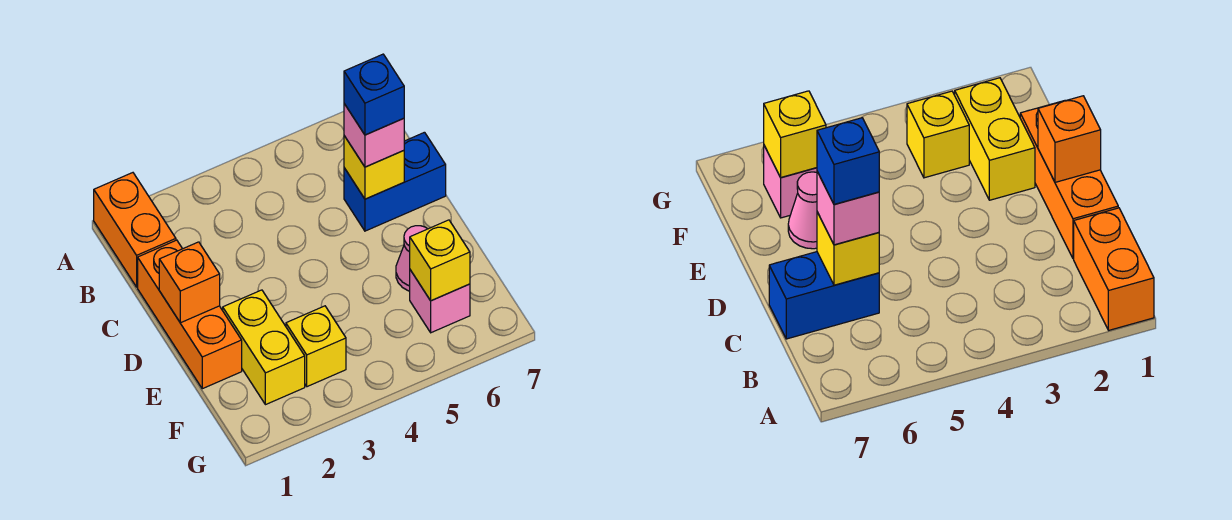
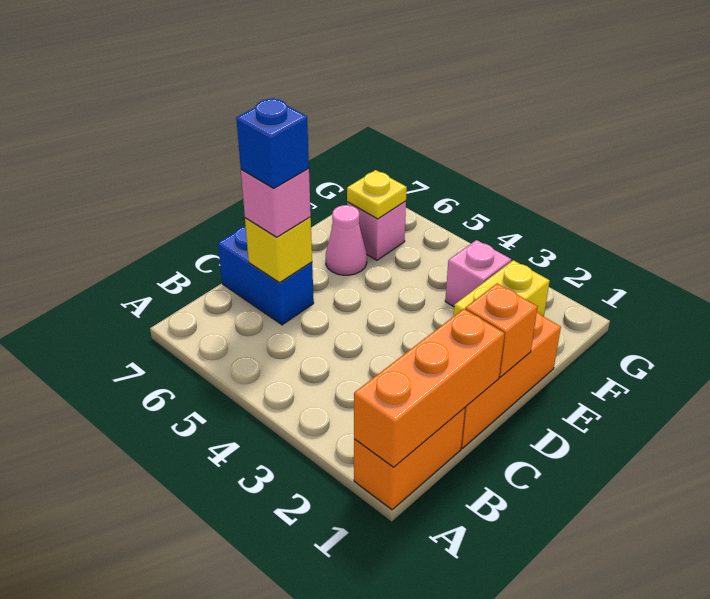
none -> orange 1x3 brick [354,309,505,467]
yellow 1x1 brick [286,306,346,387] -> pink 1x1 brick [445,240,511,307]
yellow 1x1 brick [410,220,470,301] -> yellow 1x1 plate [347,170,407,219]

